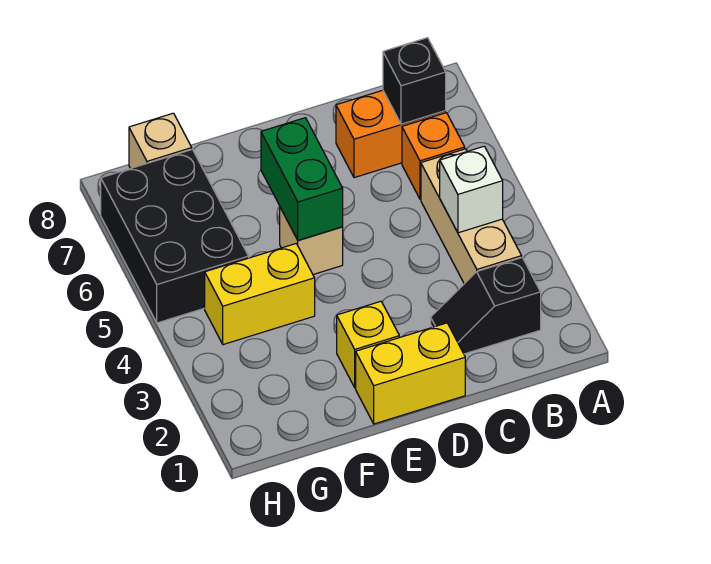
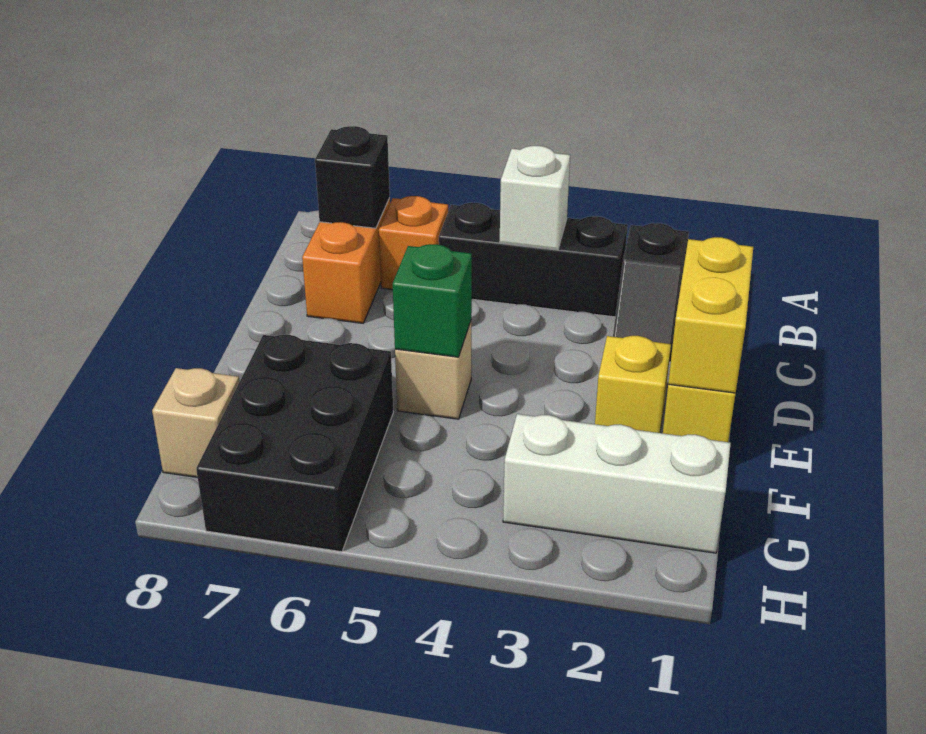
tan 1x3 brick [421,149,522,284] -> black 1x3 brick [439,203,628,317]
green 1x2 brick [261,118,343,240] -> green 1x1 brick [393,244,472,357]
yellow 1x2 brick [205,244,315,345] -> yellow 1x2 brick moved to [668,237,753,393]
none -> white 1x3 brick [503,414,731,553]
black 2x3 brick [101,149,249,323] -> black 2x3 brick turned to [196,335,393,552]

